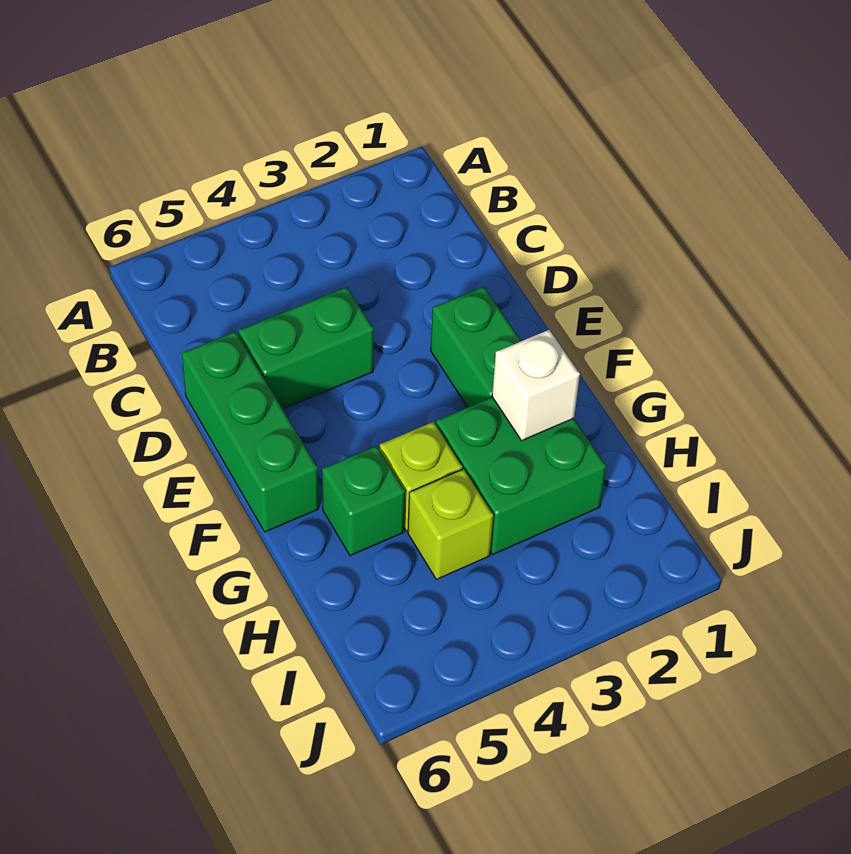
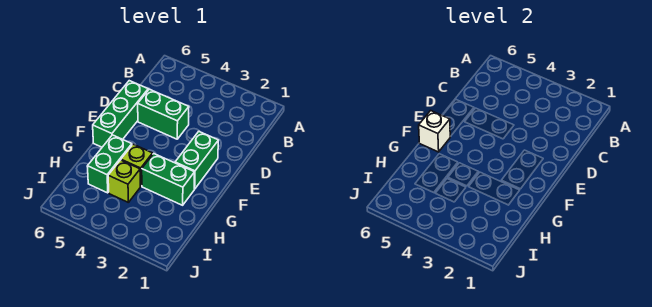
green 2x2 brick [436,397,606,554] -> green 1x2 brick [142,154,195,205]
white 1x1 brick [492,330,580,441] -> white 1x1 brick moved to [419,111,450,152]
green 1x1 brick [322,446,405,556] -> green 1x2 brick [87,135,132,193]

